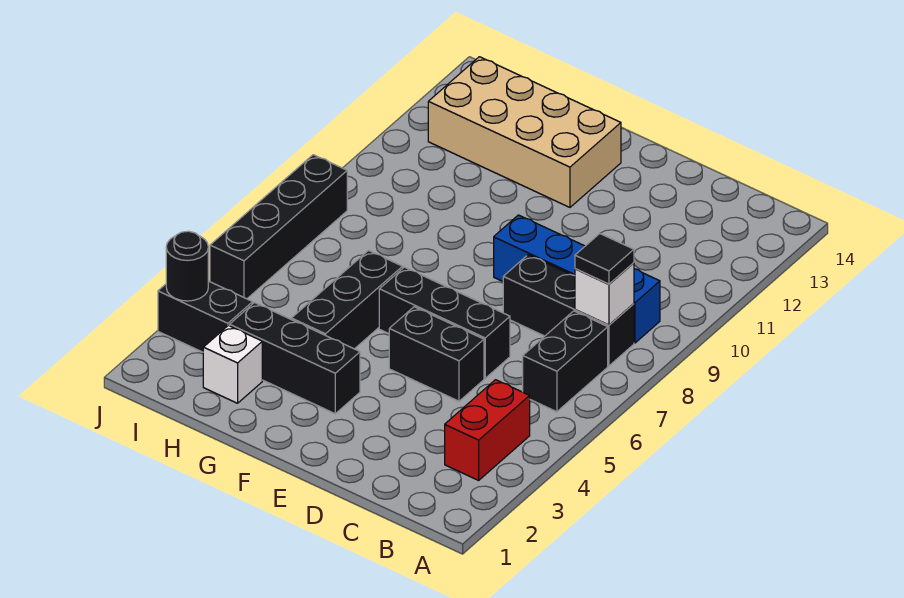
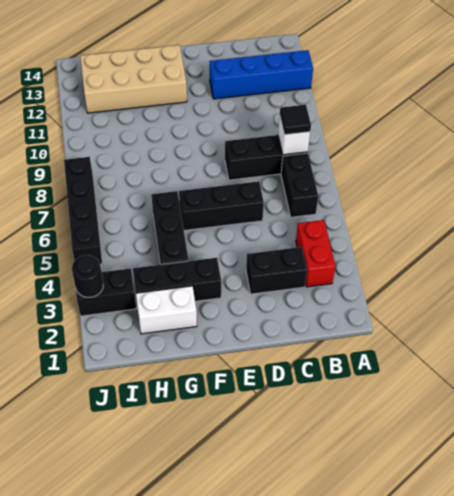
blue 1x4 brick [494,215,660,343] -> blue 1x4 brick moved to [210,50,313,99]
black 1x2 brick [389,307,484,401] -> black 1x2 brick moved to [246,247,307,294]
white 1x1 brick [203,325,262,403] -> white 1x2 brick [136,286,197,334]

